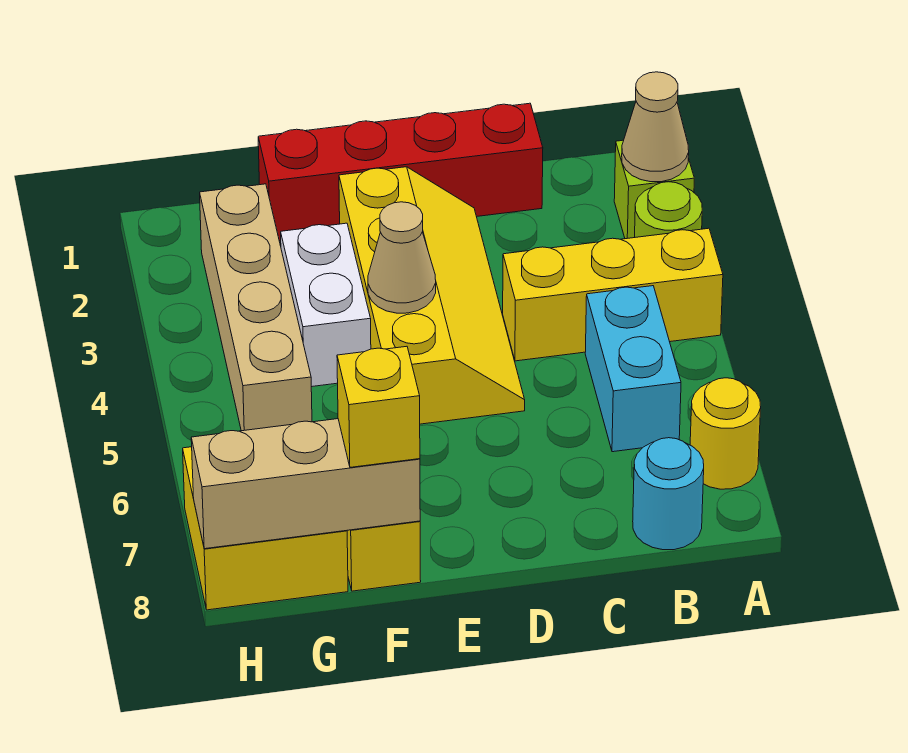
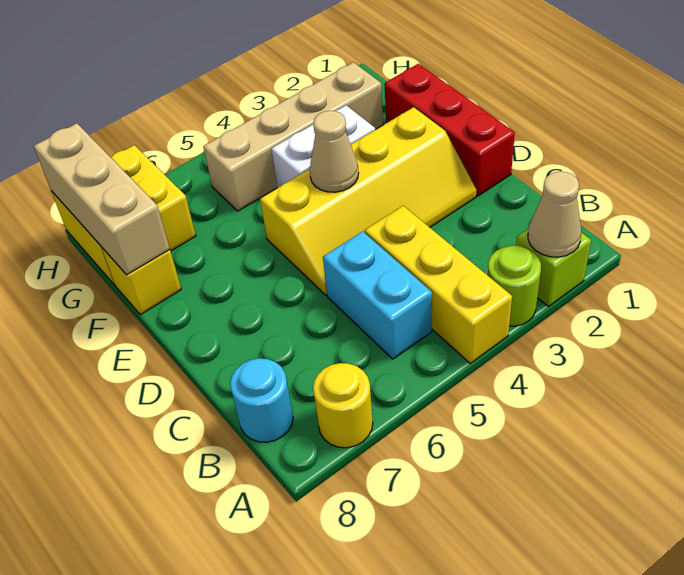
cyan 1x2 brick [585,286,681,452] -> cyan 1x2 brick turned to [323,231,432,359]
red 1x4 brick [258,103,543,241] -> red 1x3 brick [385,64,515,196]
yellow 1x1 brick [337,346,420,467] -> none

